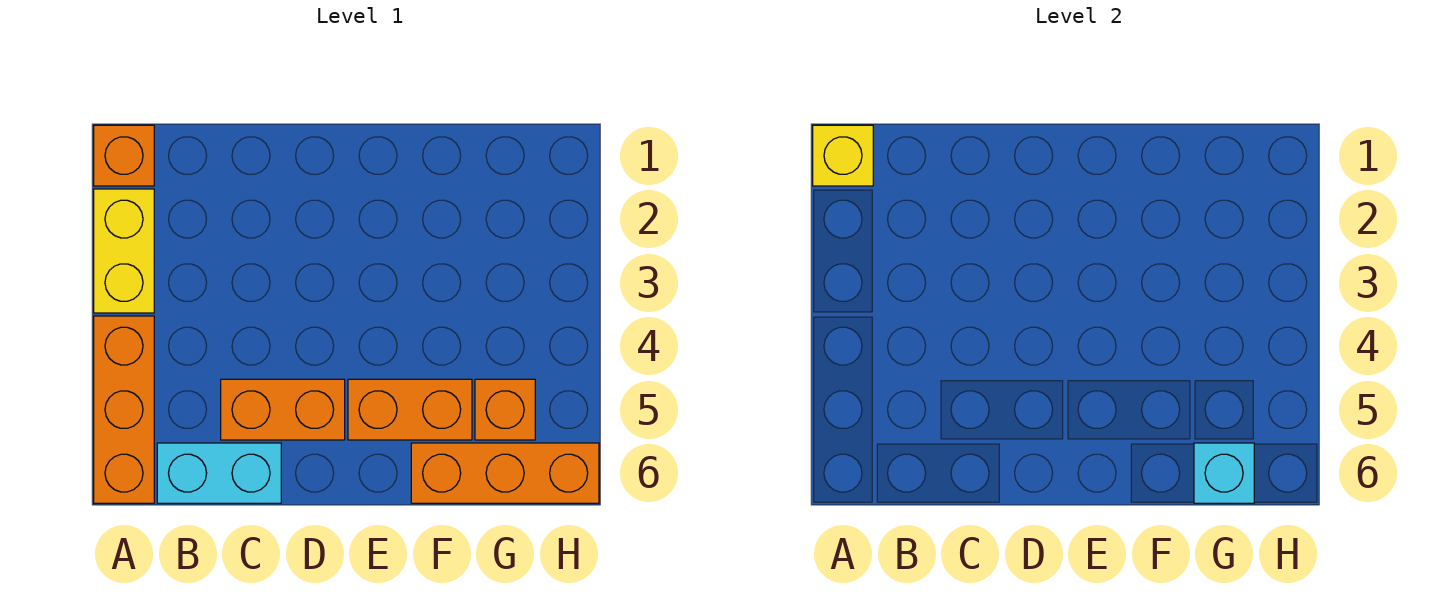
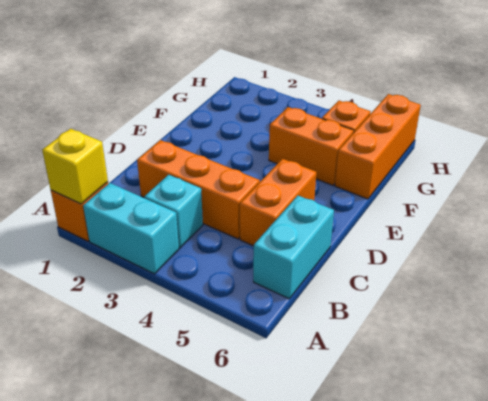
yellow 1x2 brick [94,189,154,313] -> cyan 1x2 brick [83,183,179,274]
orange 1x3 brick [94,316,154,503] -> orange 1x3 brick moved to [137,140,260,239]
orange 1x2 brick [348,379,472,440] -> orange 1x2 brick turned to [269,107,354,185]
cyan 1x1 brick [1194,443,1254,503] -> cyan 1x1 brick moved to [144,175,203,248]

